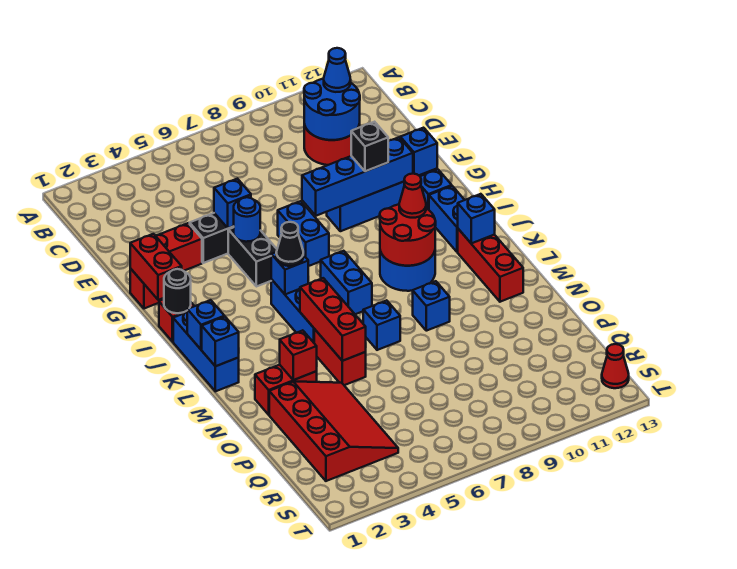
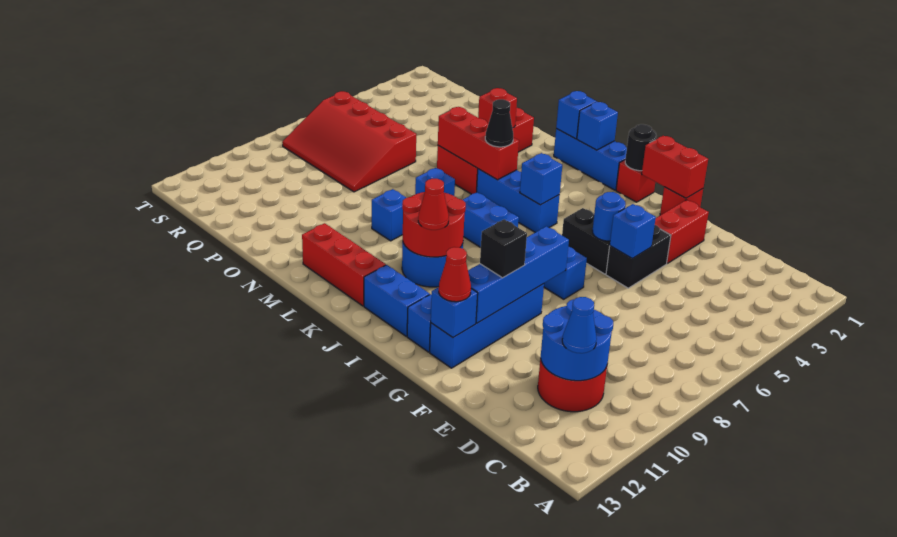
black 1x1 cone [276,222,303,266] -> black 1x1 cone moved to [485,99,513,147]
blue 1x1 brick [458,194,495,243] -> none
red 3x4 slope [269,382,398,481] -> red 3x4 slope moved to [282,91,416,192]
red 1x1 cone [602,344,629,388] -> red 1x1 cone moved to [439,247,471,302]

